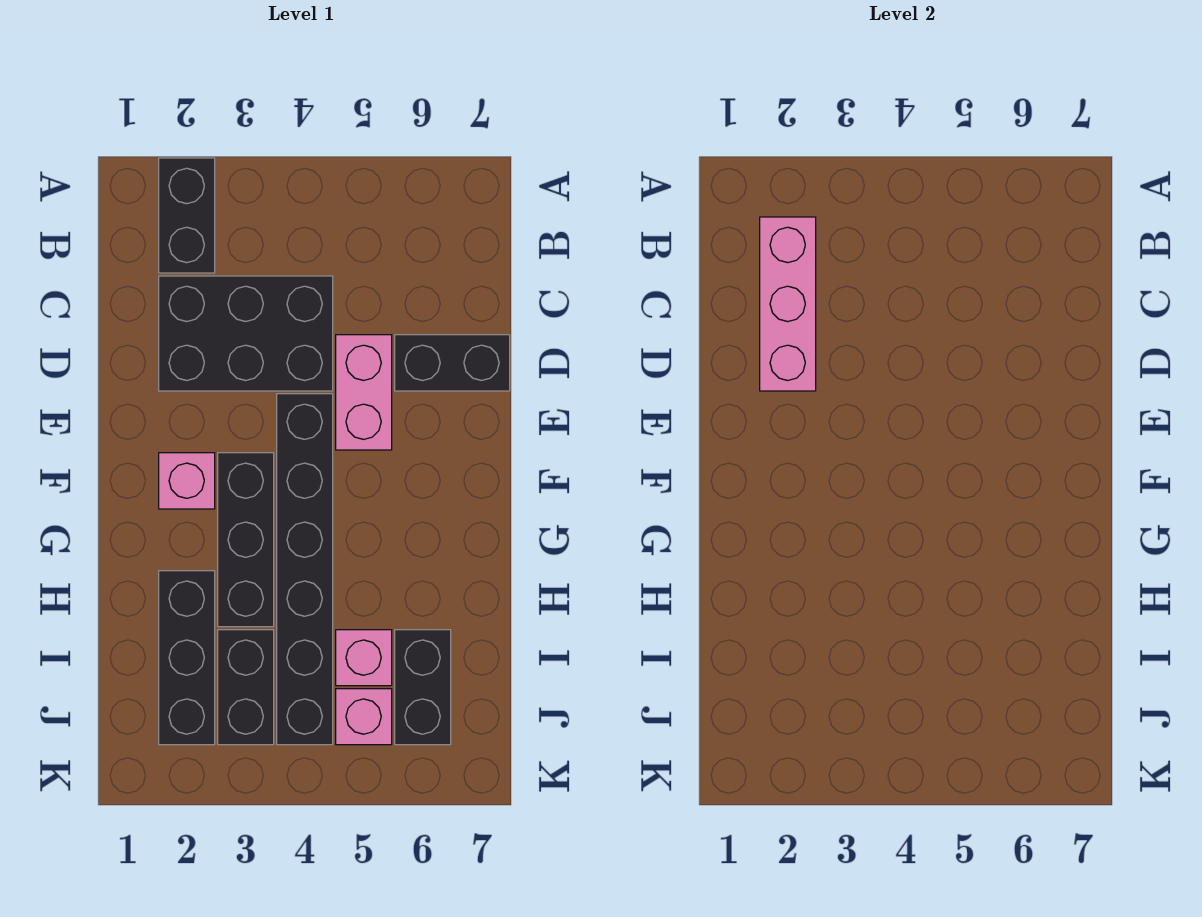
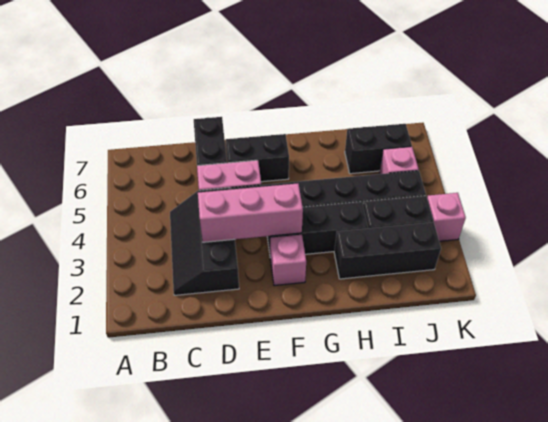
black 1x2 brick [159,158,215,273] -> black 1x2 brick moved to [226,134,289,182]
pink 1x3 brick [760,217,816,391] -> pink 1x3 brick moved to [198,183,303,242]
black 2x3 brick [159,276,333,391] -> black 2x3 slope [170,188,239,295]
pink 1x1 brick [336,630,392,686] -> pink 1x1 brick moved to [427,193,466,241]

